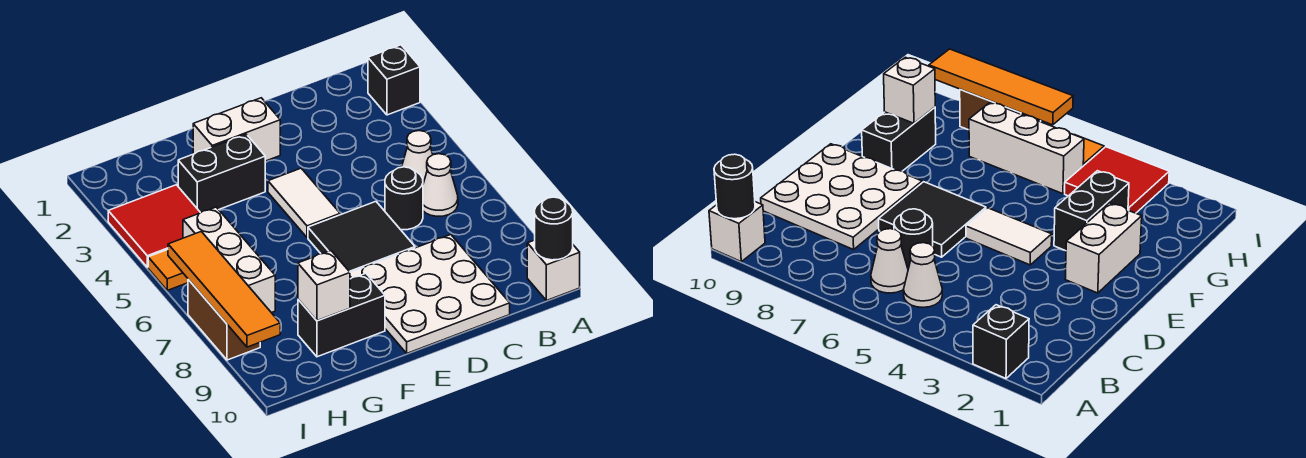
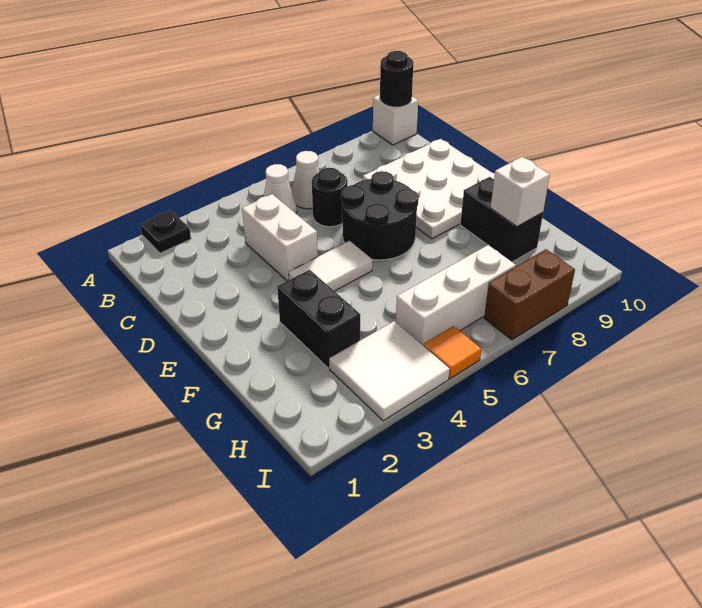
black 1x1 brick [368,45,420,115] -> black 1x1 plate [140,211,191,253]
black 2x2 tile [308,202,415,272] -> black 2x2 round brick [341,171,419,260]
white 1x2 brick [193,98,280,161] -> white 1x2 brick moved to [242,194,318,281]
red 2x2 tile [108,185,200,267] -> white 2x2 tile [329,321,450,421]
orange 1x4 tile [168,232,280,347] -> none

